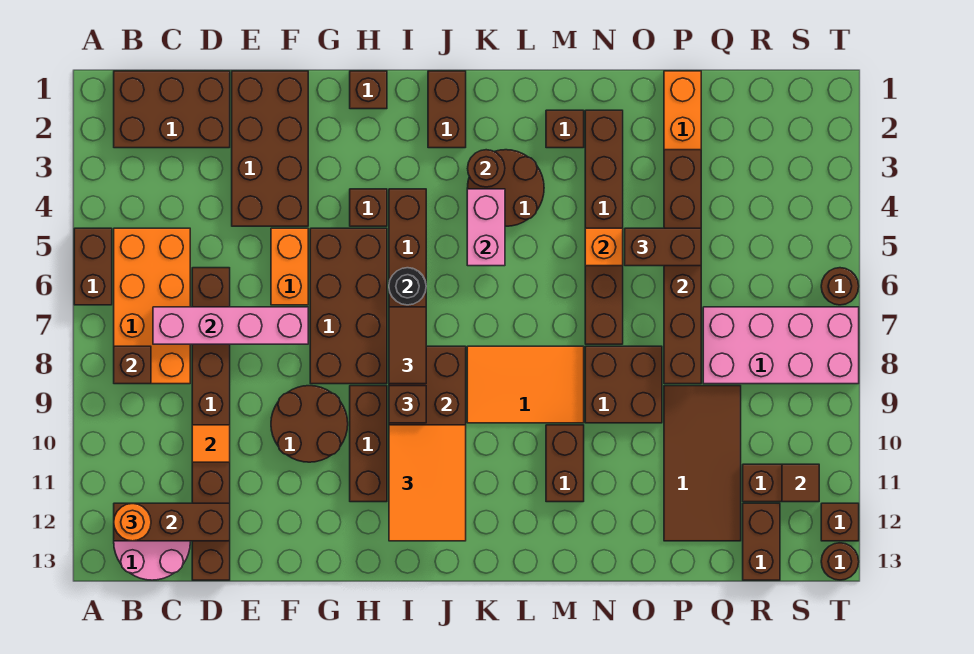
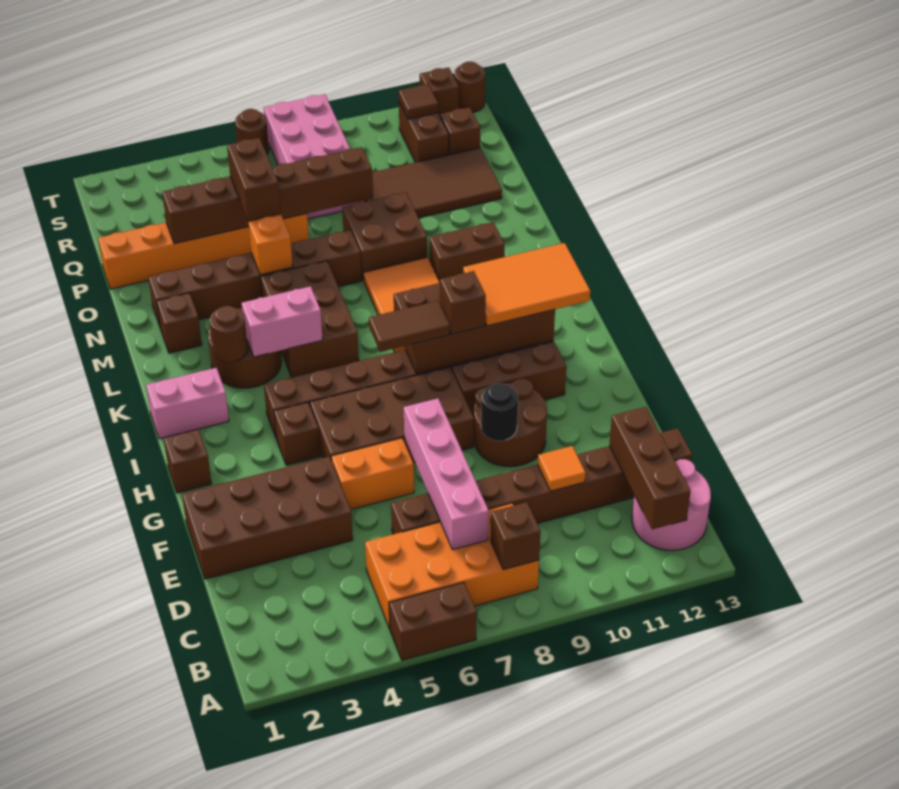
brown 2x3 brick [114,71,230,148] -> brown 2x3 brick moved to [261,261,359,377]
orange 1x1 round brick [114,504,151,541] -> none
black 1x1 round brick [389,268,426,305] -> black 1x1 round brick moved to [481,383,518,441]
brown 1x2 brick [428,71,466,148] -> pink 1x2 brick [146,368,229,439]
brown 1x2 brick [743,503,780,580] -> brown 1x1 brick [440,107,480,155]

